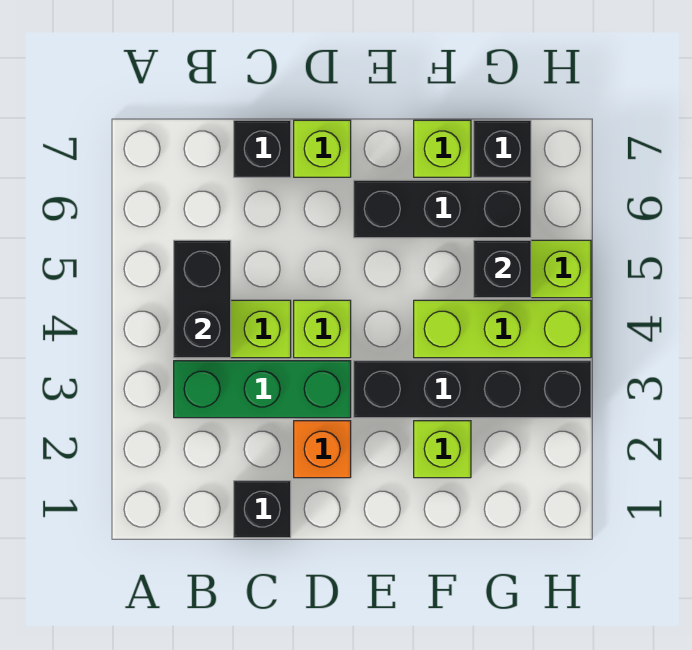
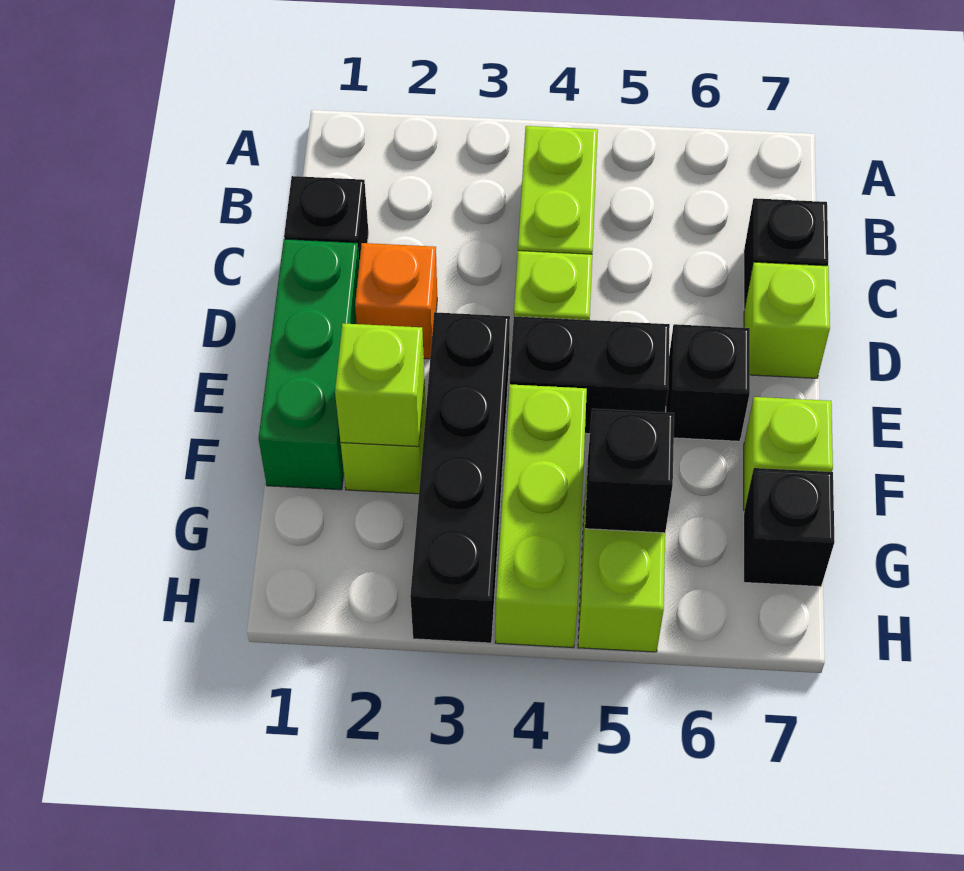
green 1x3 brick [174,361,351,418] -> green 1x3 brick moved to [259,239,359,490]
black 1x2 brick [174,240,231,358] -> black 1x2 brick moved to [510,316,670,434]
black 1x3 brick [354,180,531,238] -> black 1x1 brick [666,324,750,441]
none -> lime 1x1 brick [335,323,425,447]

